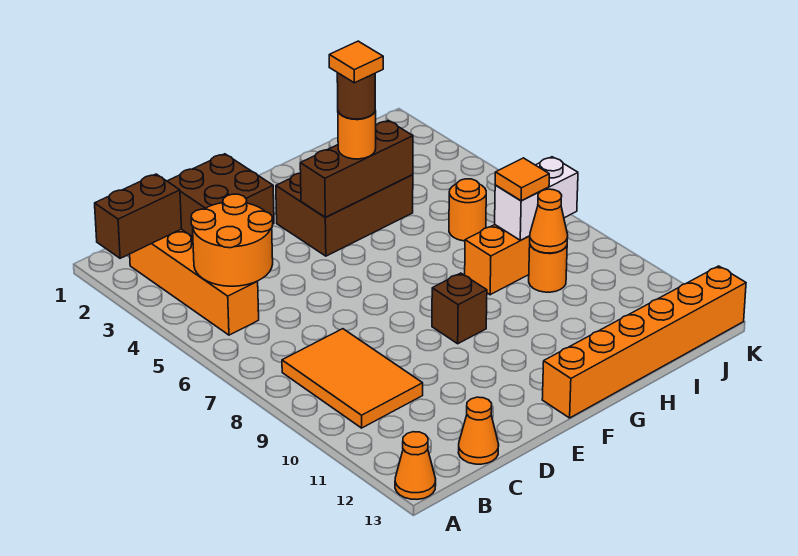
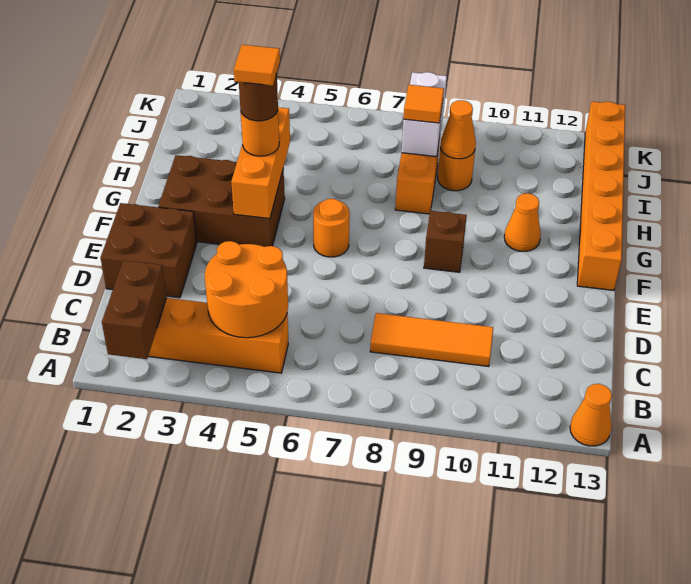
orange 2x3 tile [282,329,423,428] -> orange 1x3 tile [370,313,493,367]
orange 1x1 cone [458,397,499,464] -> orange 1x1 cone moved to [504,193,541,251]
brown 2x3 brick [276,173,413,256] -> brown 2x3 brick turned to [158,155,285,247]
brown 1x3 brick [300,121,413,217] -> orange 1x3 brick [231,107,290,219]
orange 1x1 round brick [449,179,486,241] -> orange 1x1 round brick moved to [313,199,350,257]

